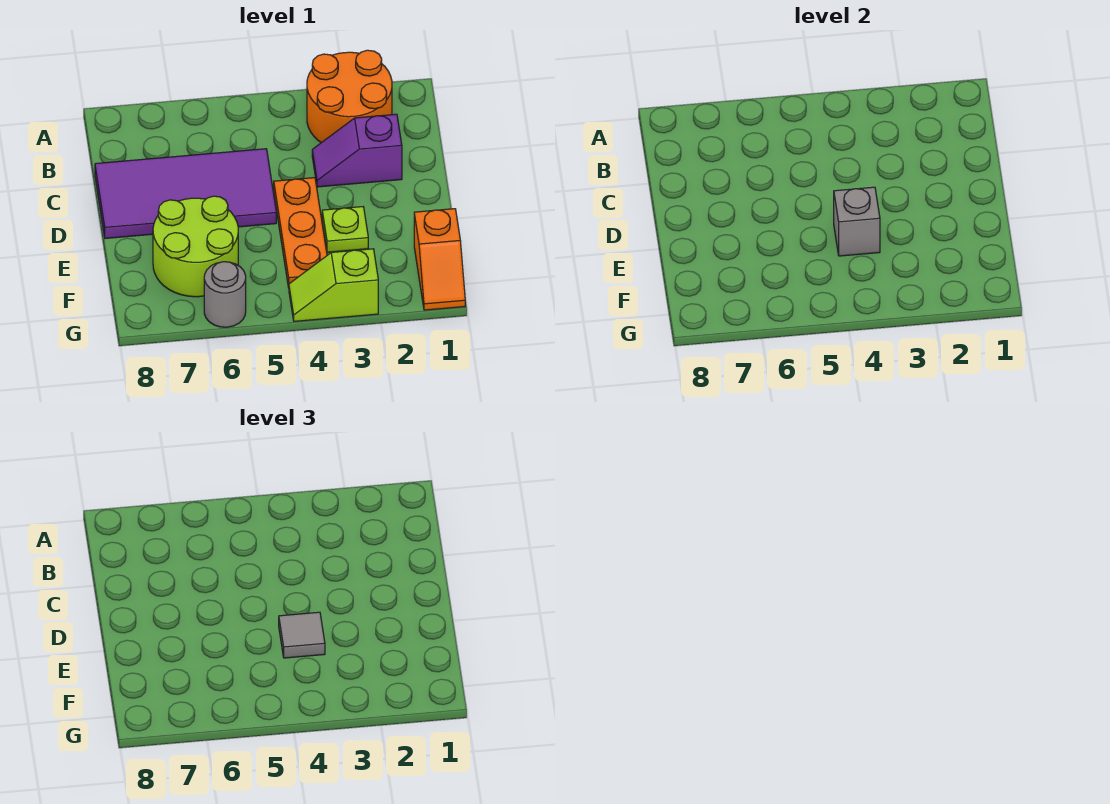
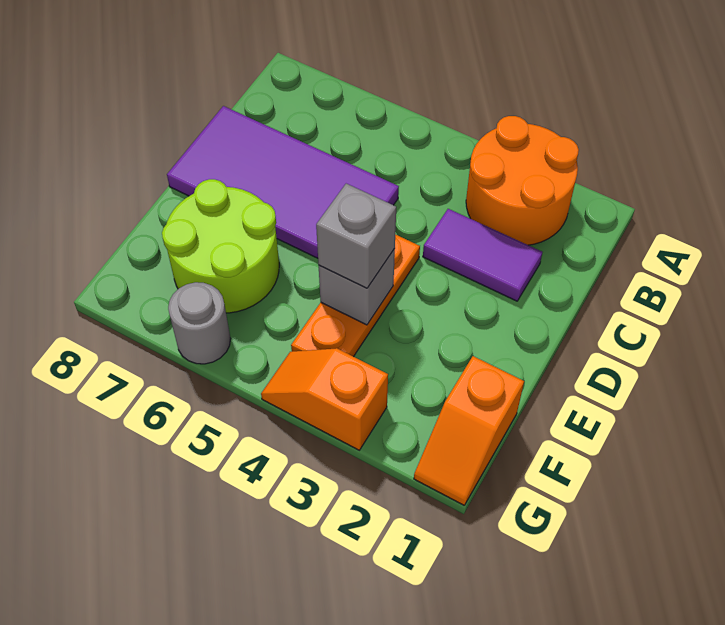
purple 1x2 slope [312,114,402,187] -> purple 1x2 tile [423,209,542,301]
lime 1x1 plate [322,207,368,252] -> none
grey 1x1 tile [279,612,325,658] -> grey 1x1 brick [316,184,396,288]
lime 1x2 slope [289,249,378,321] -> orange 1x2 slope [261,348,388,450]

